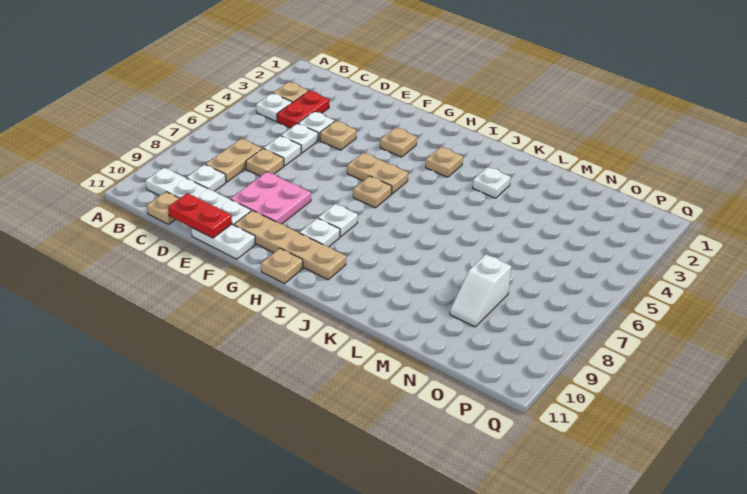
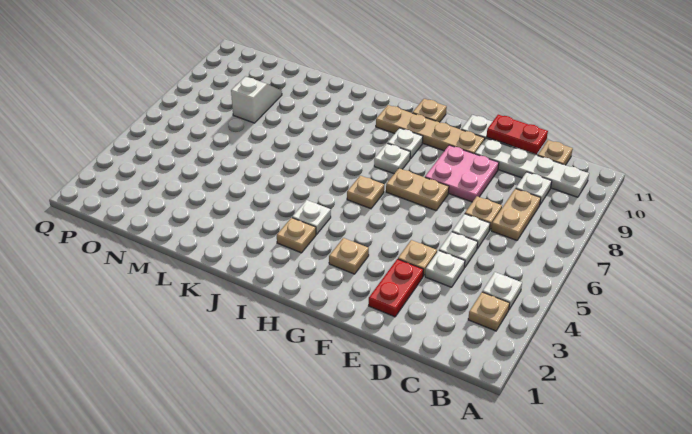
red 1x2 plate [277,91,329,128] -> red 1x2 plate moved to [369,259,423,317]
tan 1x2 plate [347,153,408,194] -> tan 1x2 plate moved to [386,168,449,211]
white 1x1 plate [473,167,511,198] -> white 1x1 plate moved to [292,200,331,234]

